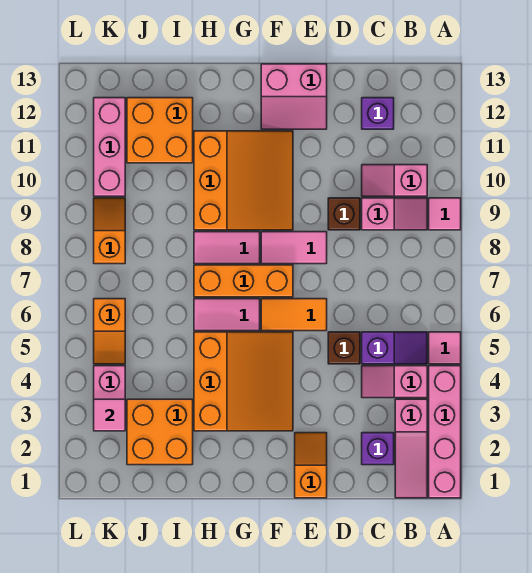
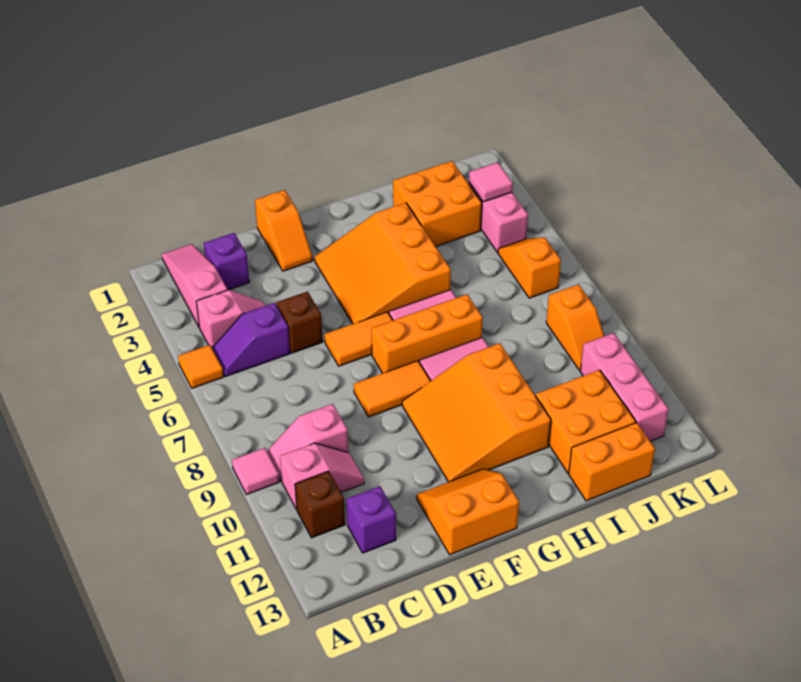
pink 1x4 brick [429,366,461,498] -> none
pink 1x1 tile [429,332,461,364] -> orange 1x1 tile [178,345,224,388]
brown 1x1 brick [328,198,360,230] -> brown 1x1 brick moved to [295,471,345,538]
pink 1x2 tile [261,232,327,264] -> orange 1x2 tile [354,361,431,417]
pink 2x2 slope [261,64,327,129] -> orange 2x2 slope [417,469,519,555]
none -> orange 1x2 brick [569,423,655,501]

